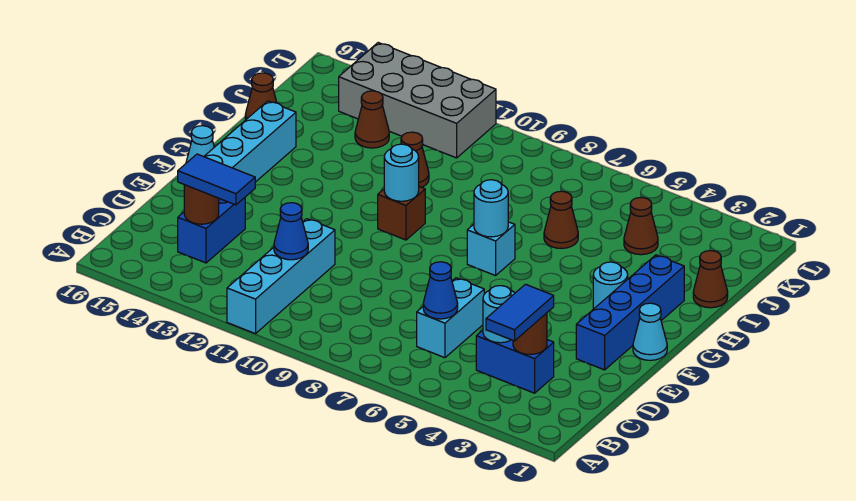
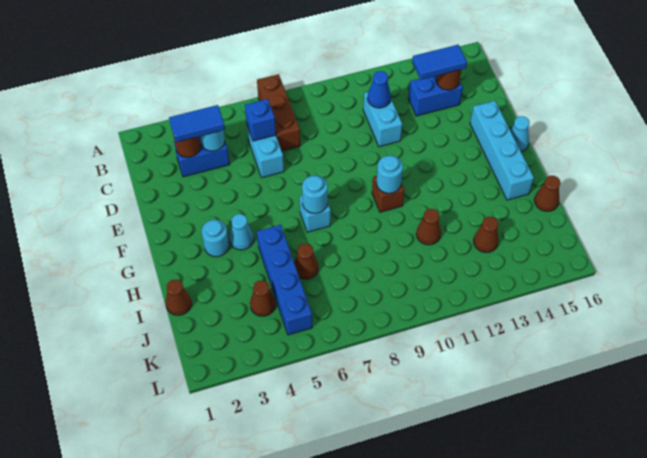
none -> brown 1x3 brick [257,74,300,151]
cyan 1x4 brick [227,219,335,334] -> cyan 1x2 brick [363,92,402,147]
blue 1x2 tile [486,284,554,341] -> blue 1x2 tile turned to [169,105,225,142]
blue 1x1 cone [423,262,458,319] -> blue 1x1 brick [245,99,276,141]
blue 1x2 brick [178,198,245,263] -> blue 1x2 brick turned to [408,76,463,116]
blue 1x4 brick [576,255,684,370] -> blue 1x4 brick moved to [257,225,312,335]
cyan 1x1 cone [633,303,667,360] -> cyan 1x1 cone moved to [229,214,254,250]
grey 2x4 brick [339,43,496,158] -> none

